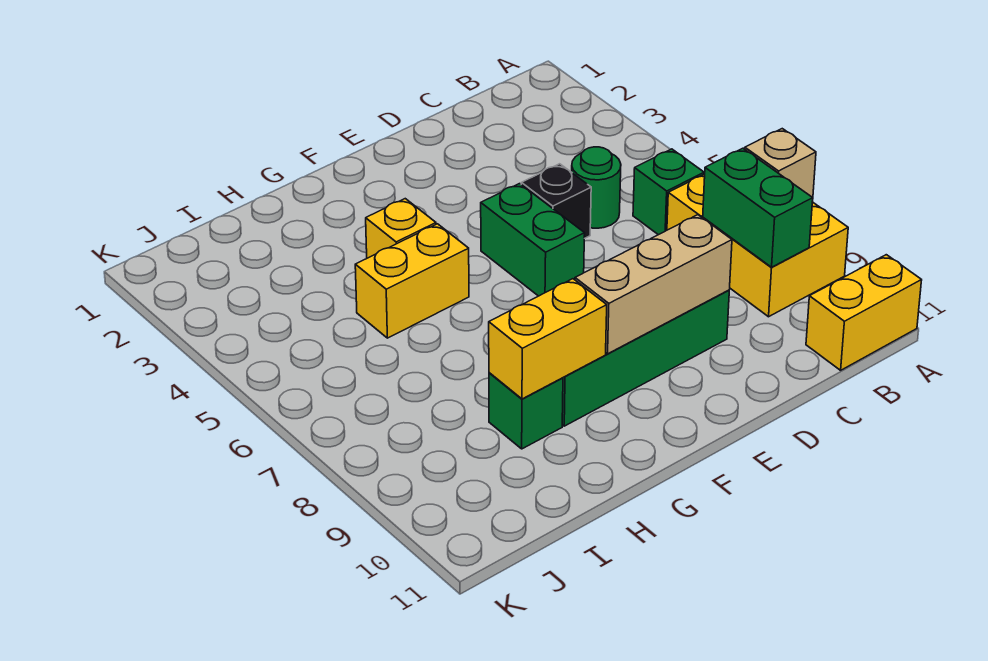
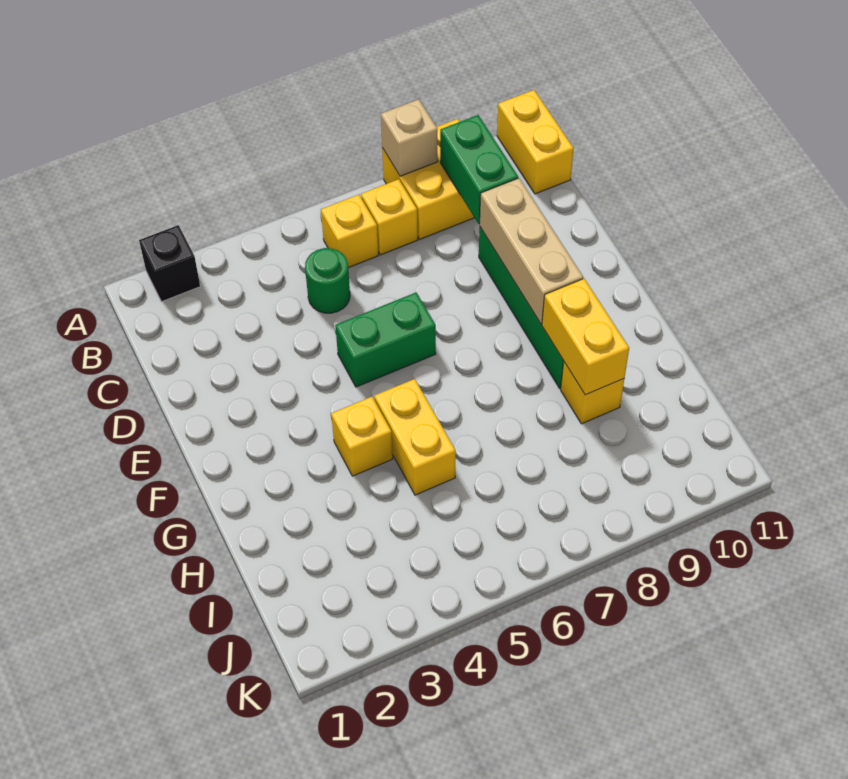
green 1x1 brick [633,149,704,235] -> yellow 1x1 brick [321,195,378,268]
green 1x2 brick [703,148,813,267] -> green 1x2 brick turned to [440,115,518,224]
black 1x1 brick [521,164,591,239] -> black 1x1 brick moved to [139,225,200,302]
green 1x1 brick [489,373,563,449] -> yellow 1x1 brick [561,362,624,424]

